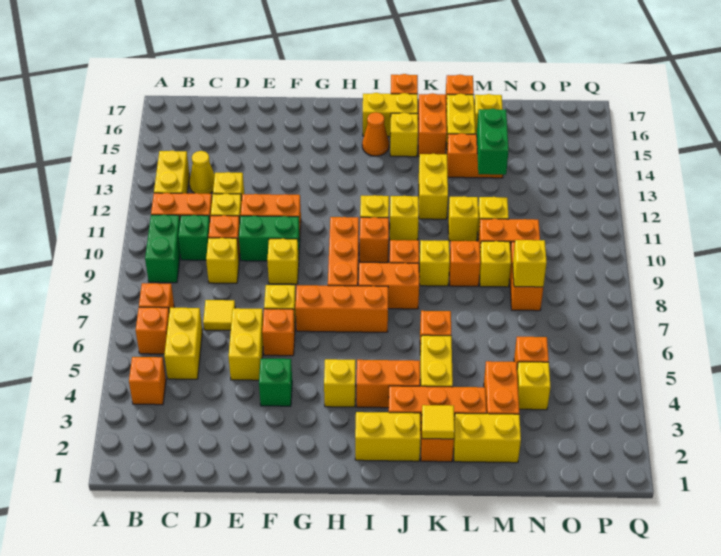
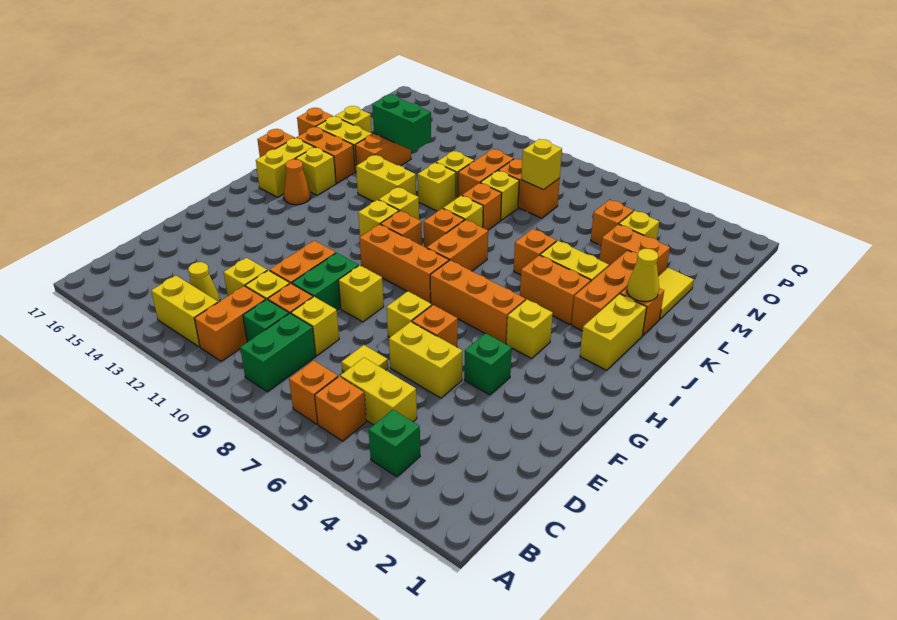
orange 1x1 brick [129,357,166,405] -> green 1x1 brick [369,410,420,477]
green 1x2 brick [145,215,180,283] -> green 1x2 brick turned to [240,313,316,392]
orange 1x3 brick [295,285,388,332] -> orange 1x3 brick turned to [430,260,526,344]
orange 1x2 brick [357,360,420,408] -> orange 1x2 brick turned to [520,255,591,324]
yellow 1x1 tile [422,405,455,439] -> yellow 1x1 cone [627,249,659,301]
yellow 1x2 brick [454,413,521,463] -> yellow 1x2 tile [658,268,694,319]

